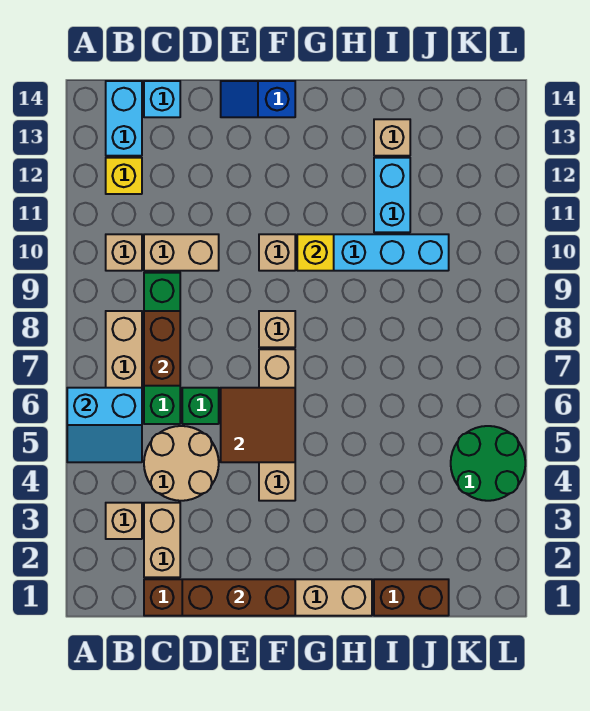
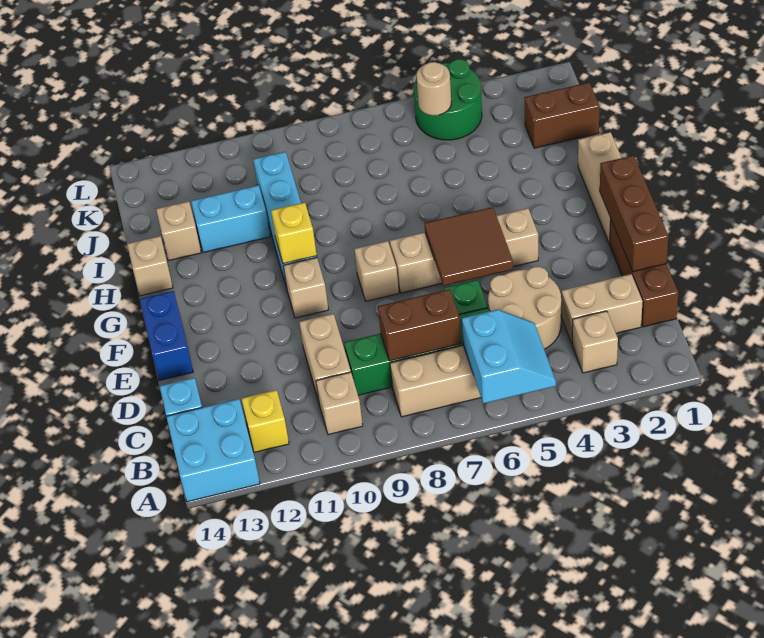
cyan 1x2 brick [106,81,142,156] -> cyan 2x2 brick [166,399,260,502]
blue 1x2 slope [221,81,295,117] -> blue 1x2 brick [140,291,193,380]
none -> tan 1x1 brick [127,236,173,296]
brown 1x2 brick [374,579,449,616] -> brown 1x2 brick turned to [524,82,600,148]
none -> tan 1x1 round brick [416,62,451,116]

